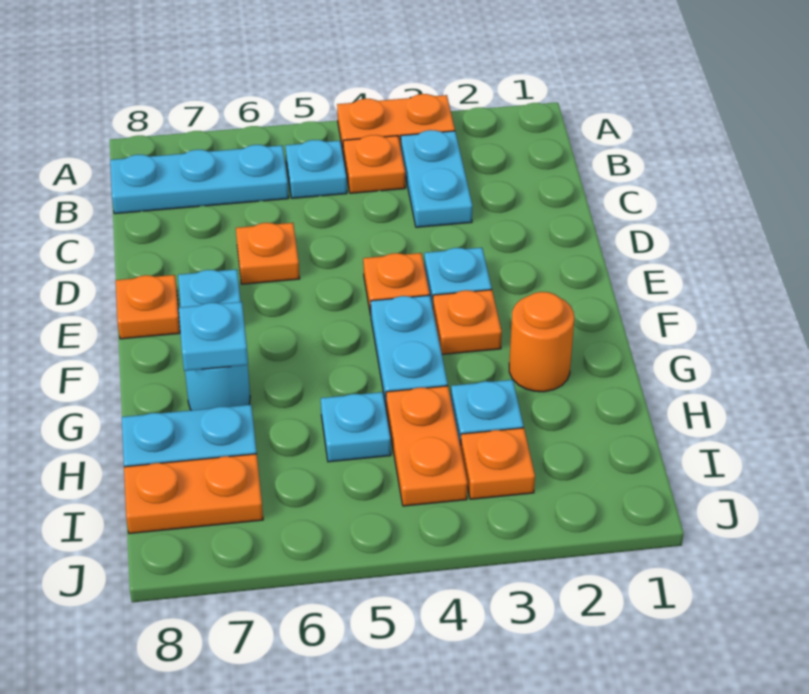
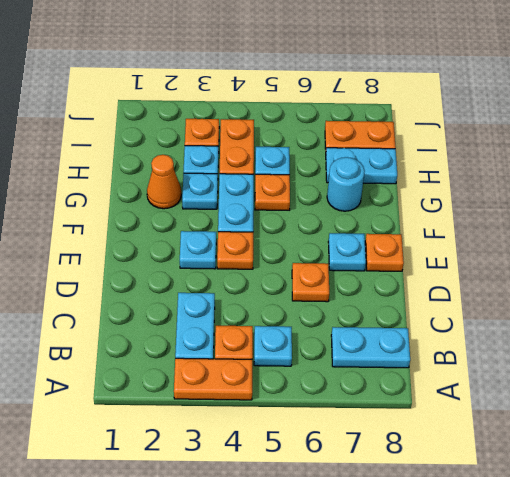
cyan 1x3 plate [110,145,289,214] -> cyan 1x2 plate [331,327,410,368]
orange 1x1 plate [433,290,502,354] -> orange 1x1 plate moved to [255,174,290,210]
orange 1x1 round brick [509,292,574,392] -> orange 1x1 cone [147,155,181,209]
cyan 1x1 plate [179,302,248,371] -> cyan 1x1 plate moved to [182,173,218,209]

